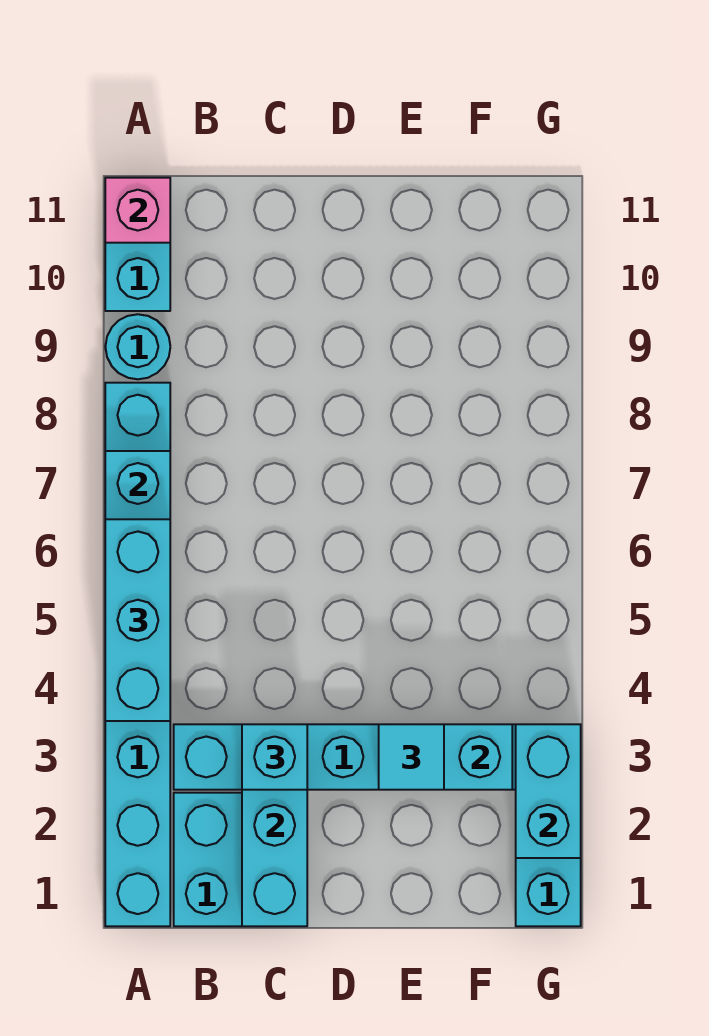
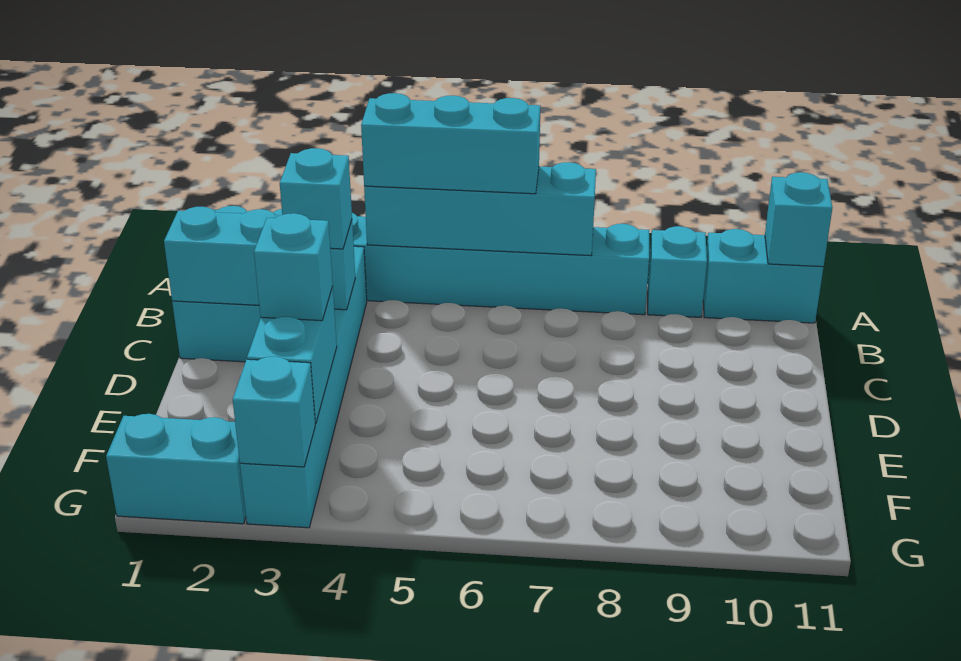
cyan 1x1 round brick [105,314,170,379] -> cyan 1x1 brick [648,226,707,317]
pink 1x1 brick [105,178,170,243] -> cyan 1x1 brick [765,172,832,267]
cyan 1x1 tile [379,724,444,790] -> cyan 1x1 brick [254,213,333,321]
cyan 1x2 brick [516,724,581,858] -> cyan 1x1 brick [233,357,315,467]

